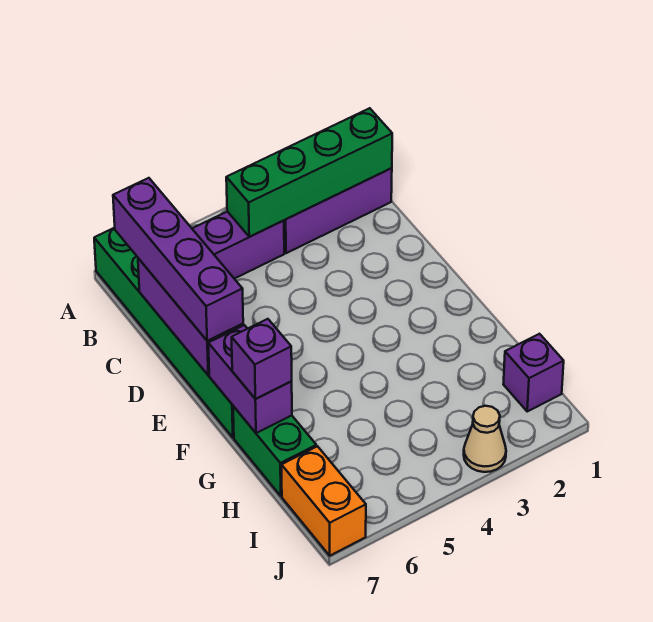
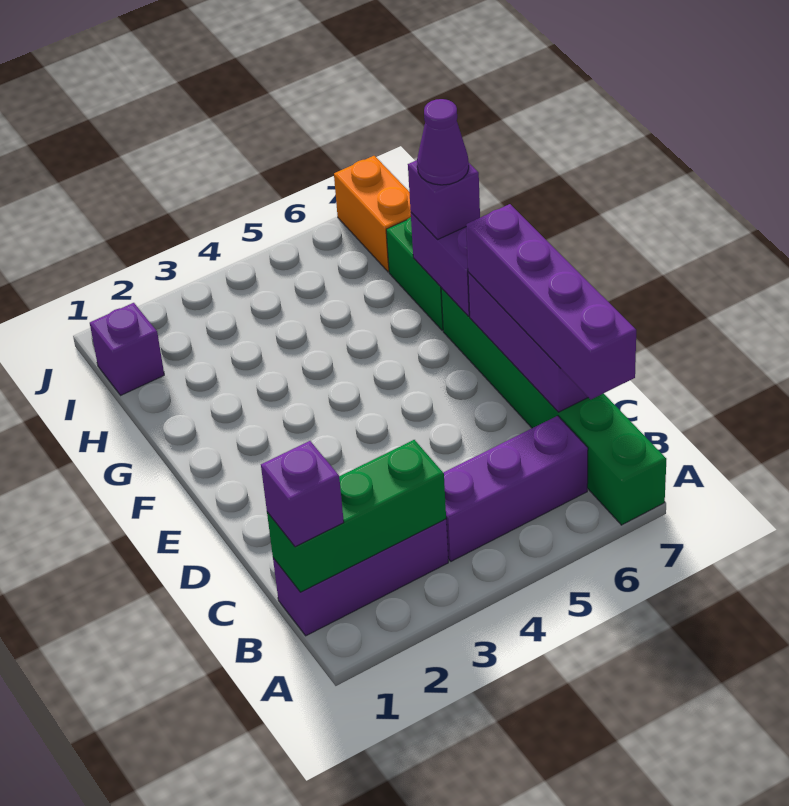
green 1x4 brick [226,108,392,237] -> green 1x3 brick [267,440,446,592]
none -> purple 1x1 brick [261,441,344,547]
none -> purple 1x1 cone [417,99,469,185]
tan 1x1 cone [464,406,506,472] -> none

